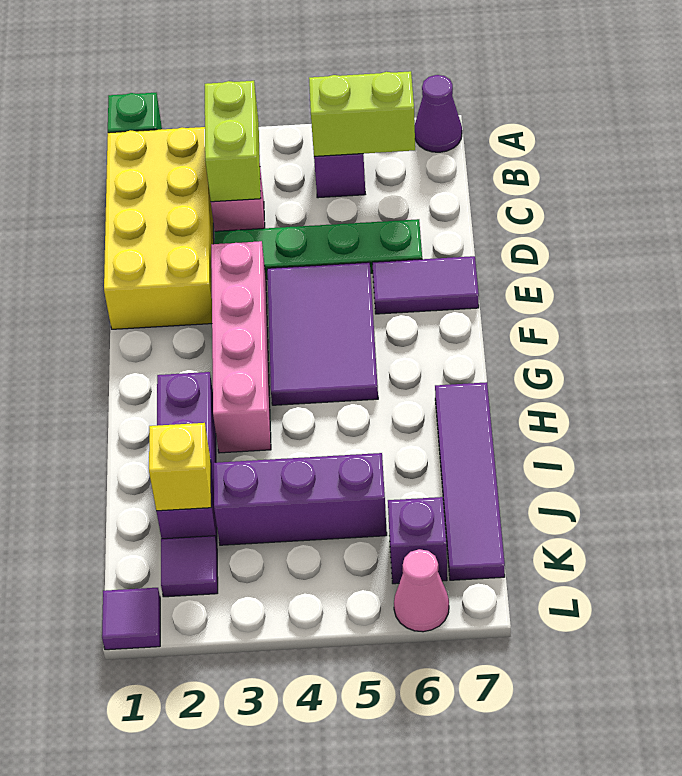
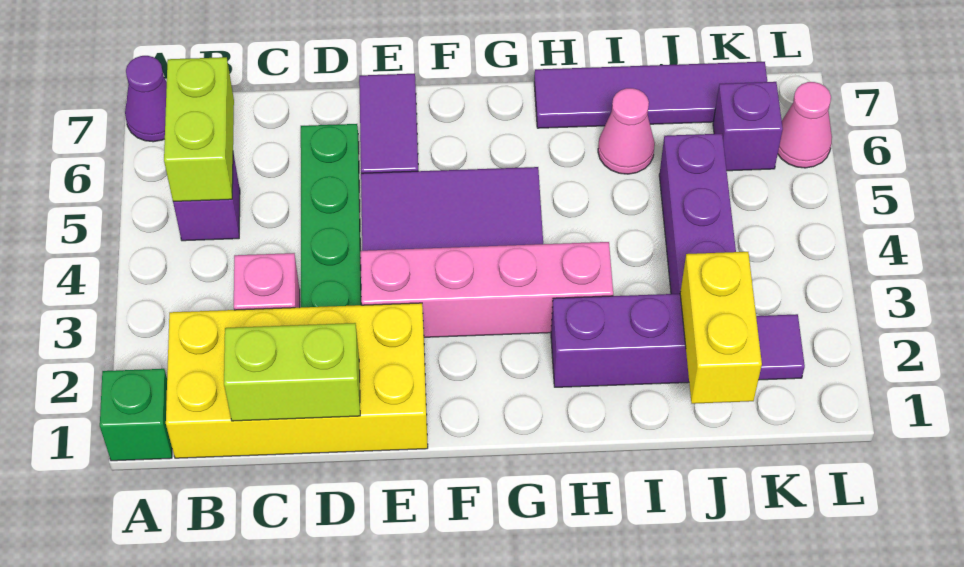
lime 1x2 brick [205,81,261,202] -> lime 1x2 brick moved to [224,323,360,421]
none -> pink 1x1 cone [598,88,655,174]
yellow 1x1 brick [149,423,211,511] -> yellow 1x2 brick [680,252,762,404]
purple 1x1 tile [102,588,160,650] -> none

